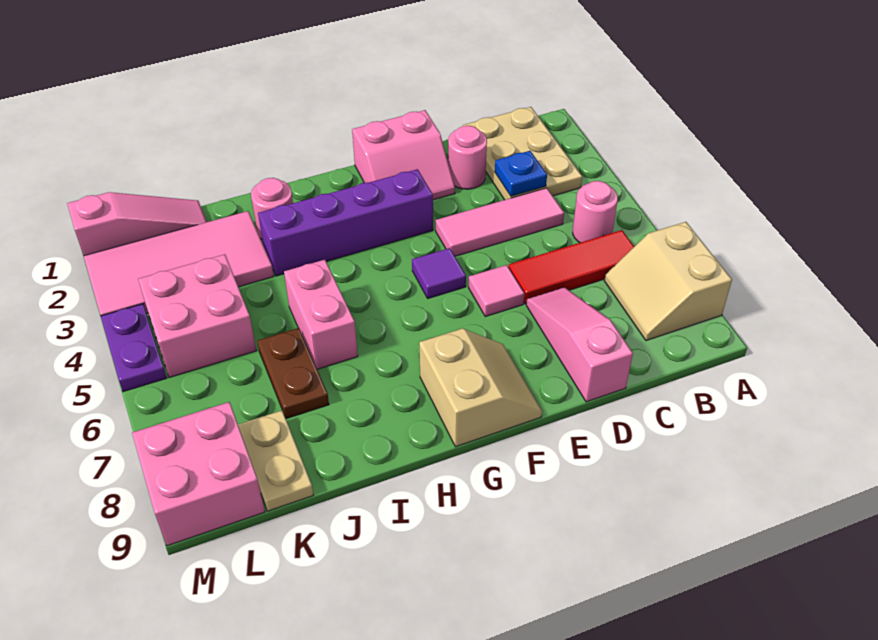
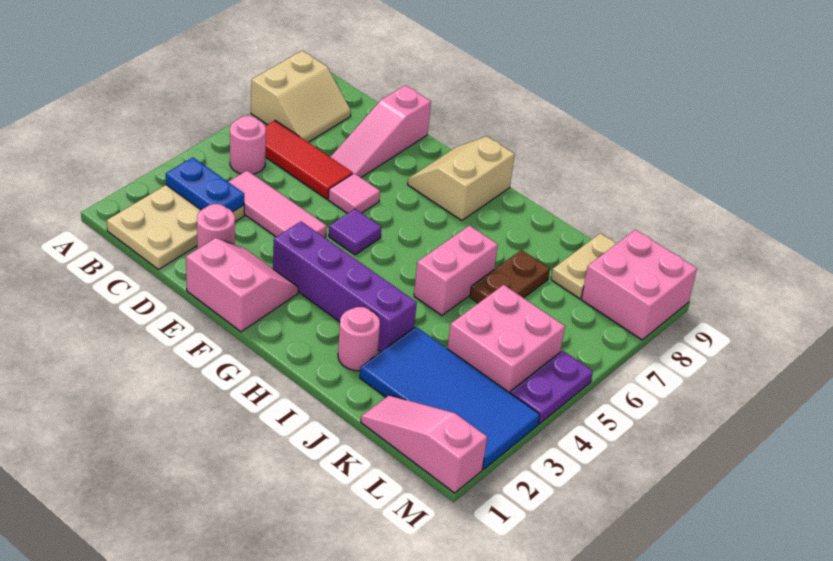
blue 1x1 plate [495,151,547,196] -> blue 1x2 plate [166,157,244,212]
pink 2x4 tile [84,211,274,316] -> blue 2x4 tile [360,327,540,469]

